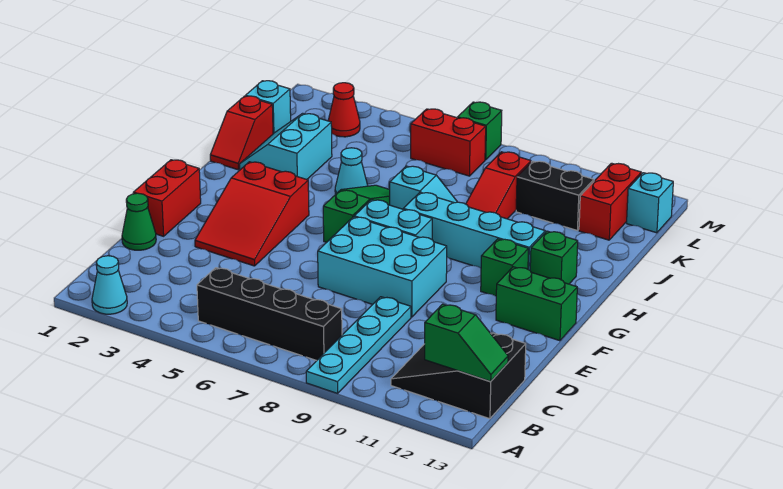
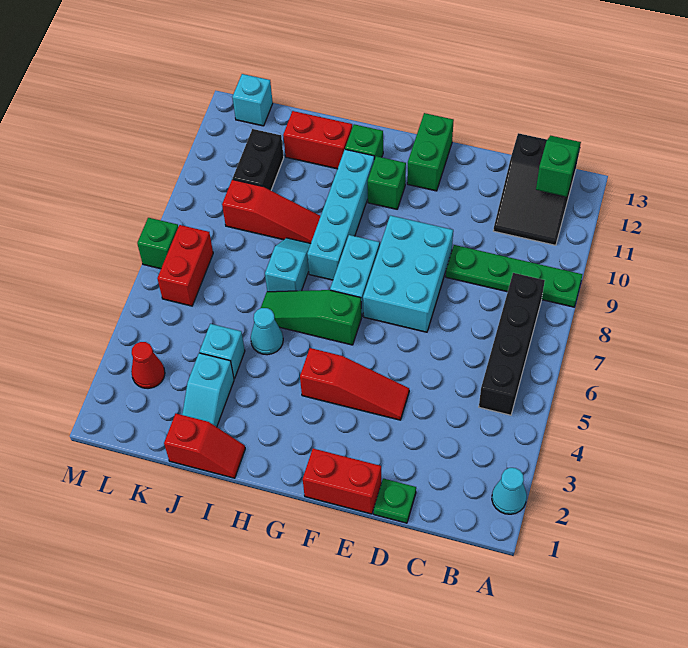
cyan 1x4 plate [306,297,411,393] -> green 1x4 plate [446,245,582,307]
green 1x1 cone [122,193,156,250] -> green 1x1 plate [374,479,416,523]
red 2x3 slope [195,162,309,266] -> red 1x3 slope [300,348,409,420]
cyan 2x2 slope [240,113,332,179] -> cyan 1x2 slope [182,353,234,427]
cyan 1x1 brick [246,81,291,134] -> cyan 1x1 brick moved to [200,324,245,379]
red 1x2 brick [579,163,641,240] -> red 1x2 brick moved to [283,111,352,169]

